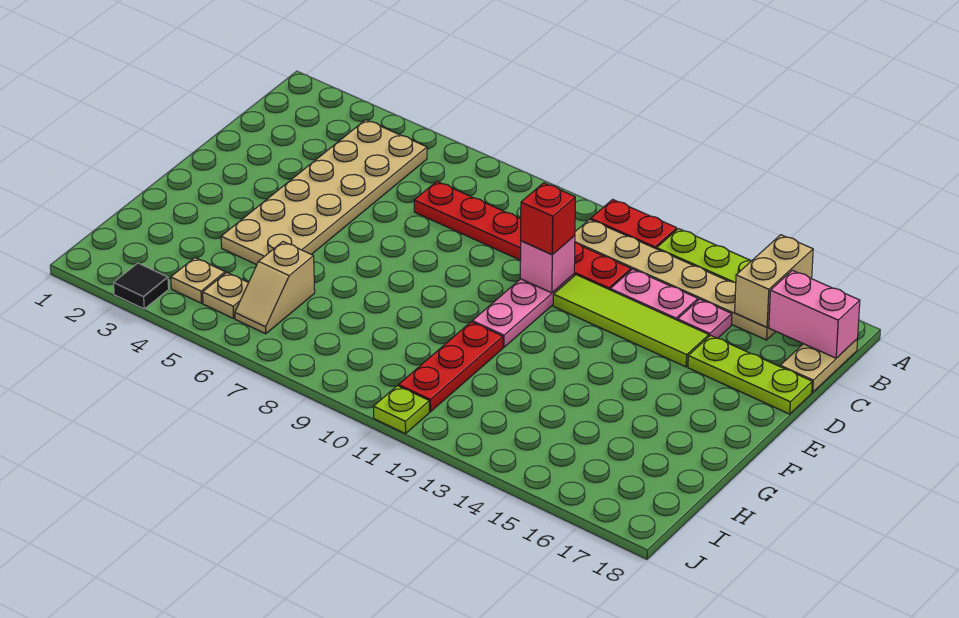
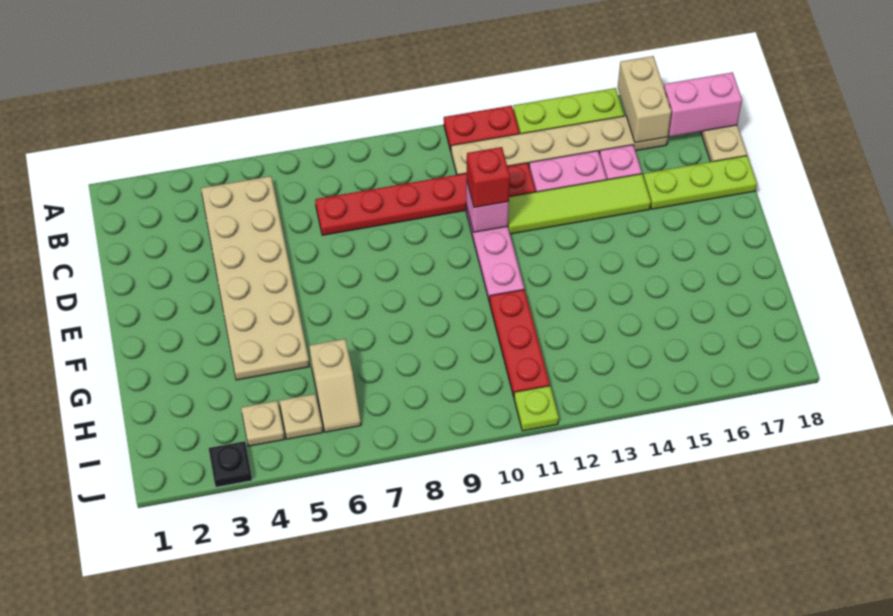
black 1x1 tile [114,263,169,309] -> black 1x1 plate [209,441,252,487]

